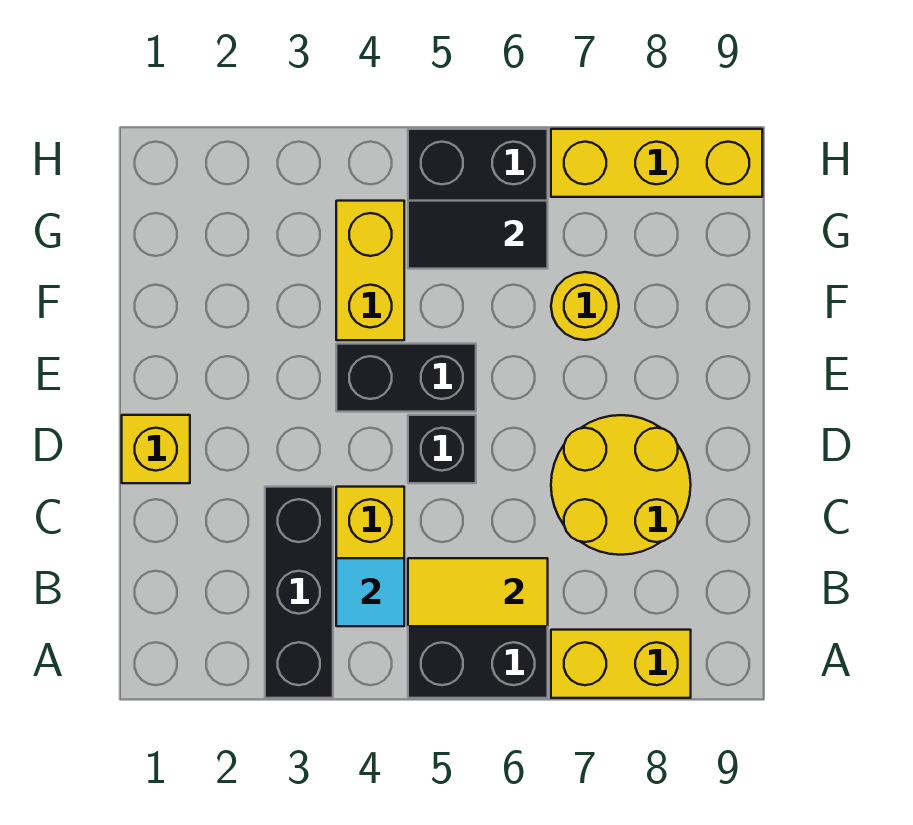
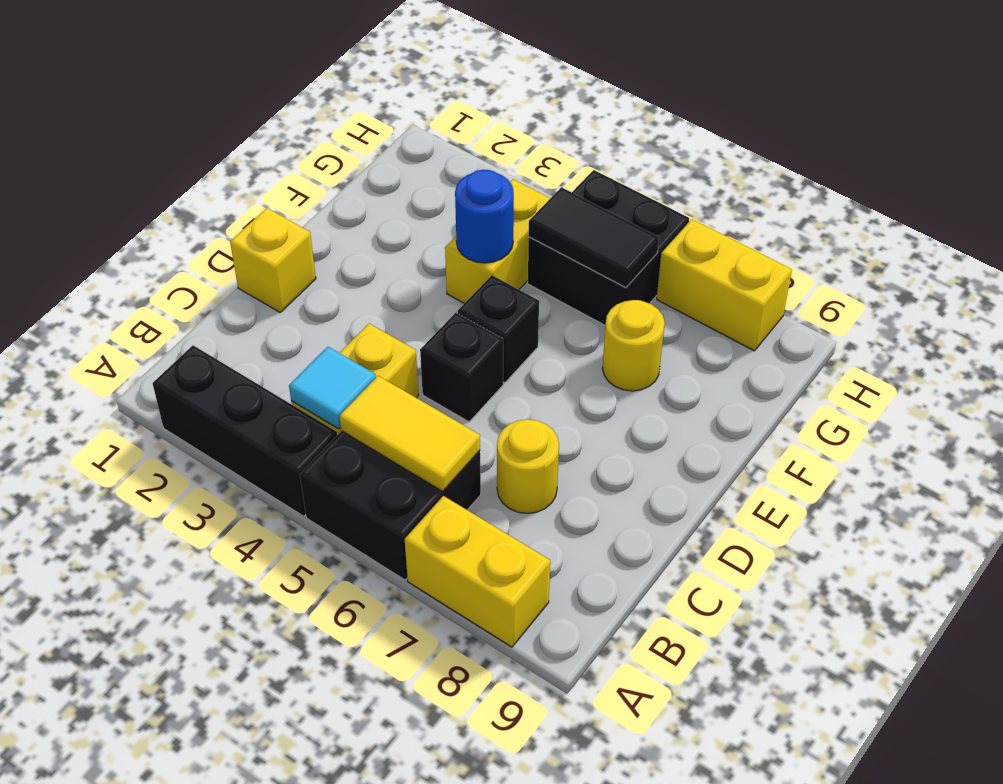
black 1x3 brick [265,487,333,698] -> black 1x3 brick turned to [152,345,337,516]
yellow 2x2 round brick [551,415,691,555] -> yellow 1x1 round brick [497,419,559,513]
black 1x2 brick [336,344,476,412] -> black 1x1 brick [457,275,539,383]
none -> blue 1x1 round brick [455,170,514,263]
yellow 1x3 brick [551,129,762,197] -> yellow 1x2 brick [657,219,792,351]

